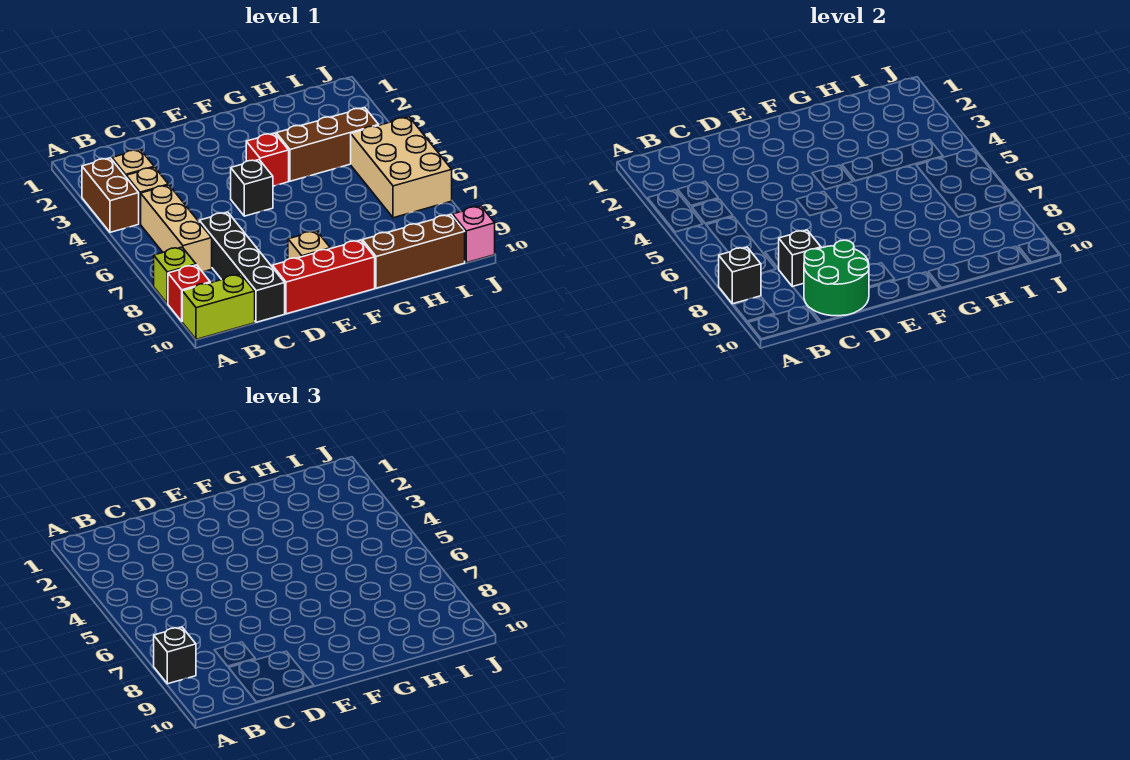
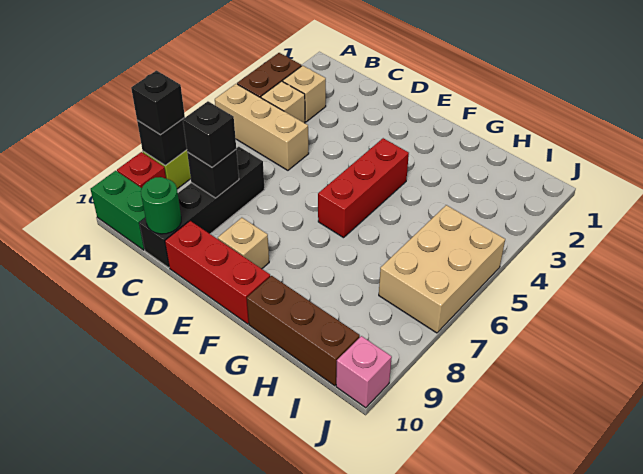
lime 1x2 brick [182,274,255,339] -> green 1x2 brick [91,171,145,250]
tan 1x3 brick [141,185,212,272] -> tan 1x3 brick turned to [215,84,309,170]
green 2x2 round brick [804,240,869,316] -> green 1x1 round brick [141,177,181,234]
black 1x1 brick [231,160,273,216] -> black 1x1 brick moved to [183,101,236,167]
red 1x1 brick [246,133,289,186] -> red 1x3 brick [318,138,409,238]
brown 1x3 brick [276,108,379,181] -> none

